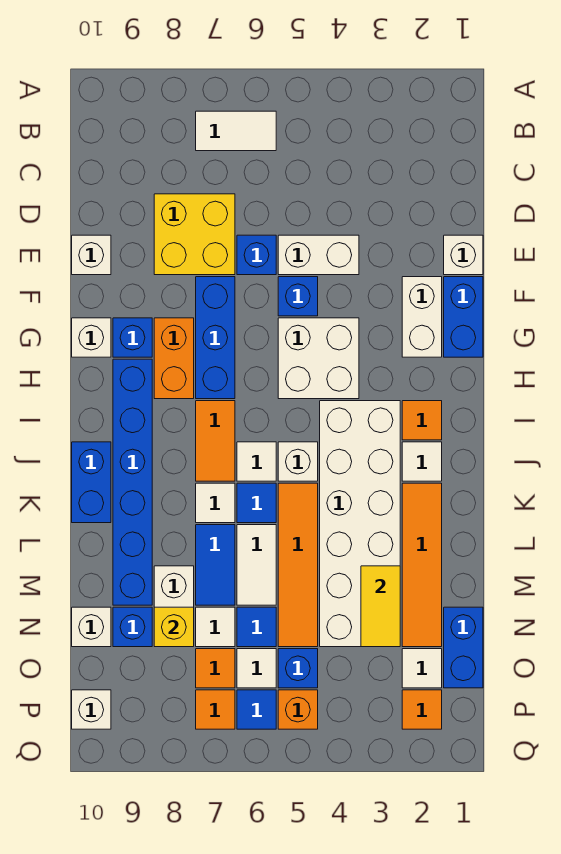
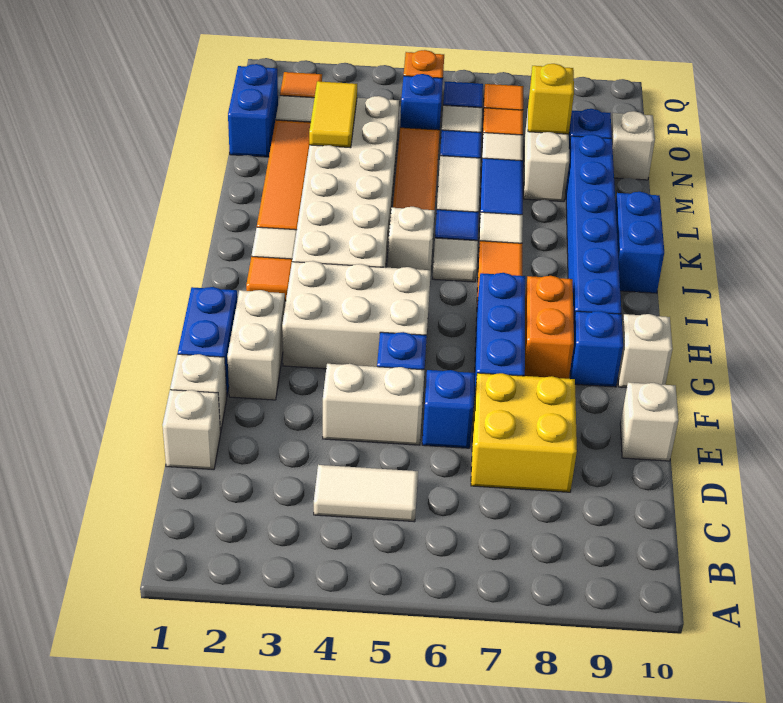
white 1x2 tile [196,111,276,151] -> white 1x2 tile moved to [314,465,418,522]
white 2x2 brick [278,318,359,399] -> white 2x3 brick [282,261,431,369]
white 1x1 brick [72,690,111,729] -> white 1x1 brick moved to [162,390,221,470]

